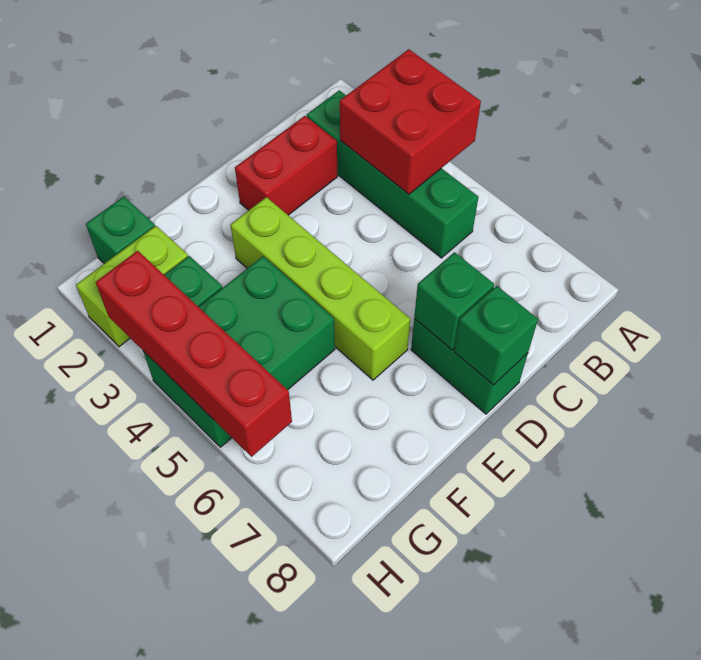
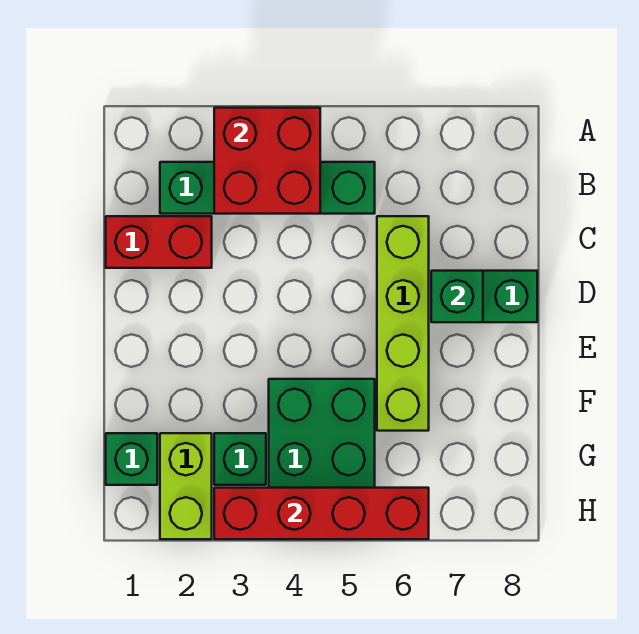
red 1x2 brick [235,116,337,215] -> red 1x2 brick turned to [106,216,212,268]
green 1x1 brick [454,286,538,385] -> none
lime 1x4 brick [230,197,410,380] -> lime 1x4 brick turned to [377,216,429,431]

